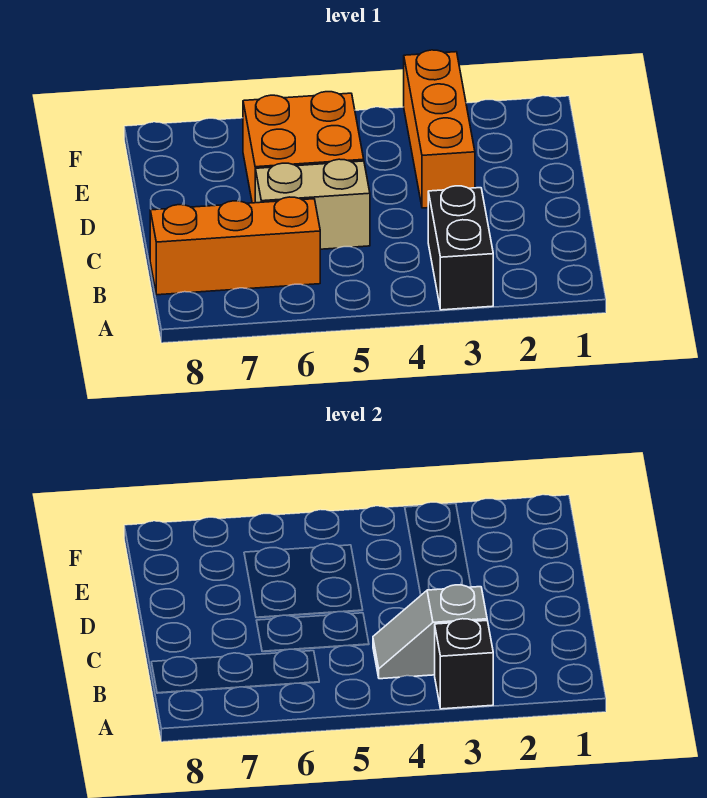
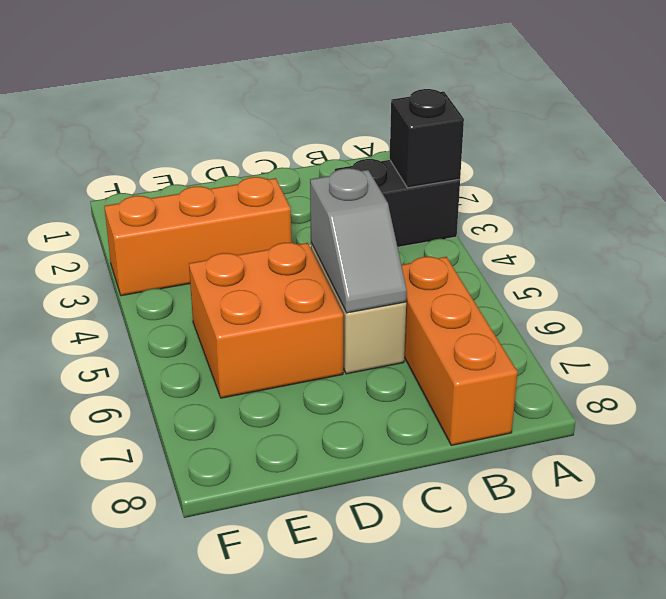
grey 1x2 slope [373,585,487,679] -> grey 1x2 slope moved to [310,168,407,313]

